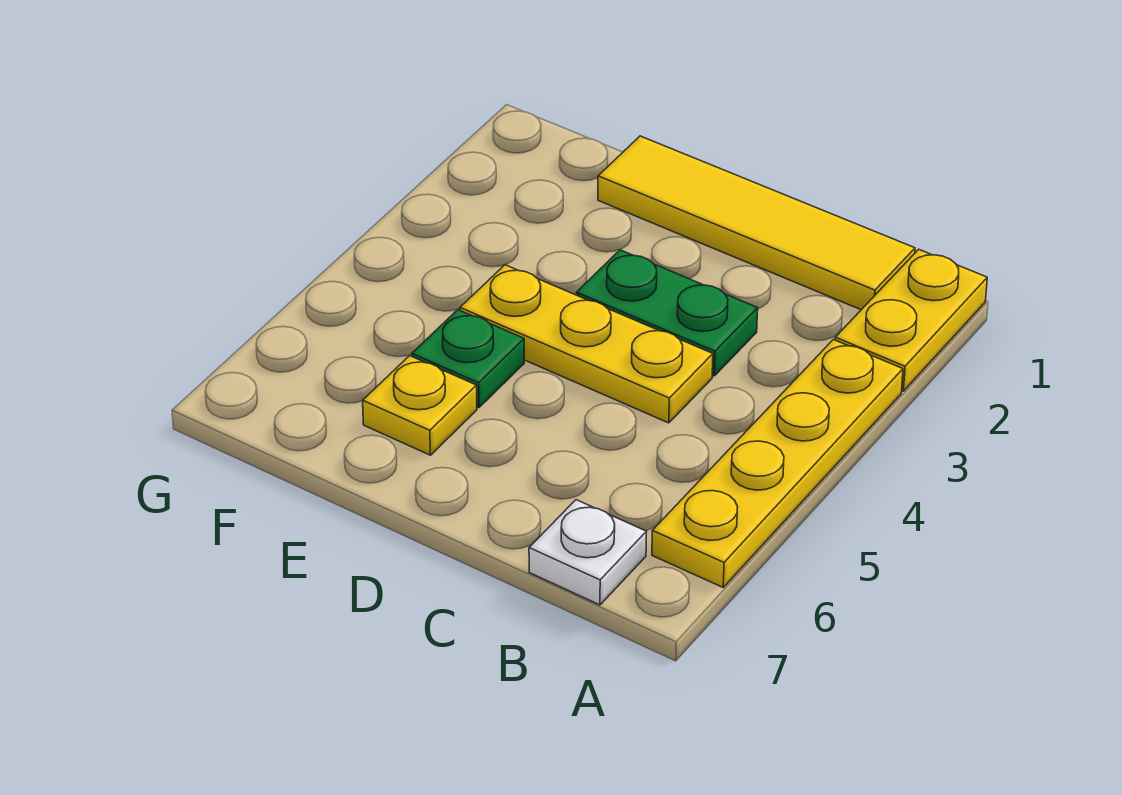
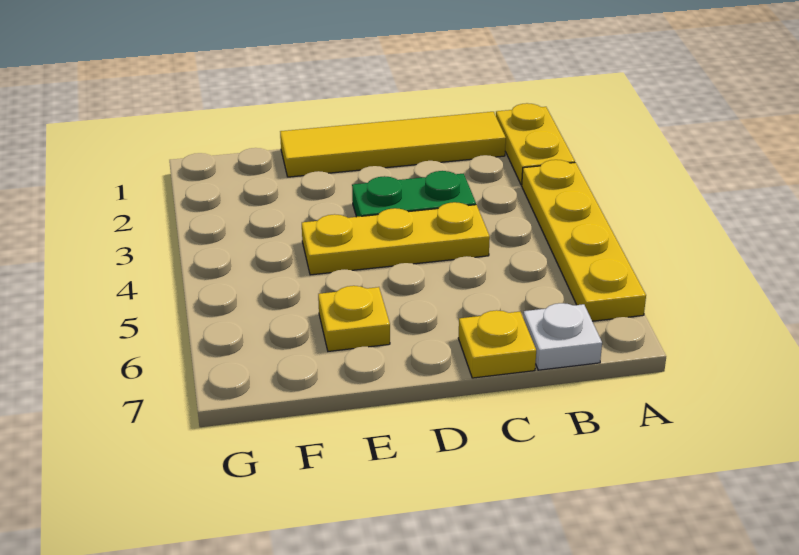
none -> yellow 1x1 plate [458,310,536,378]
green 1x1 plate [412,310,524,407] -> none

